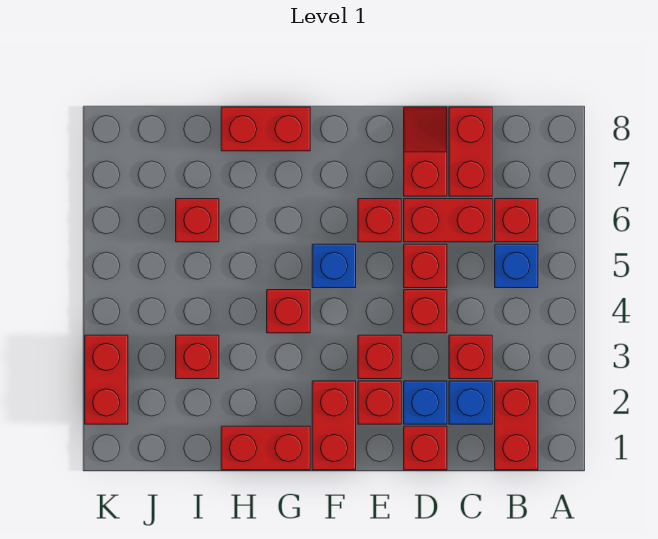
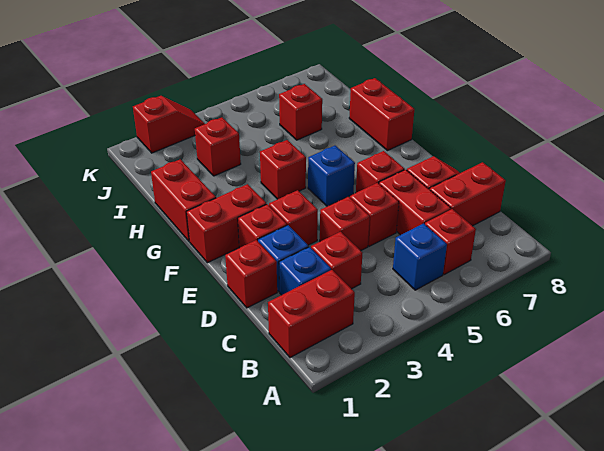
red 1x2 brick [85,335,128,424] -> red 1x2 slope [133,96,205,153]

